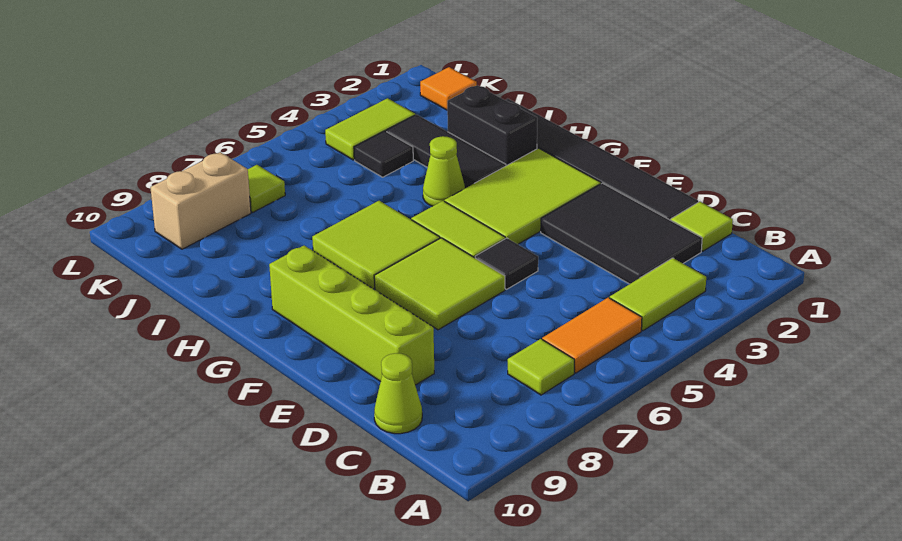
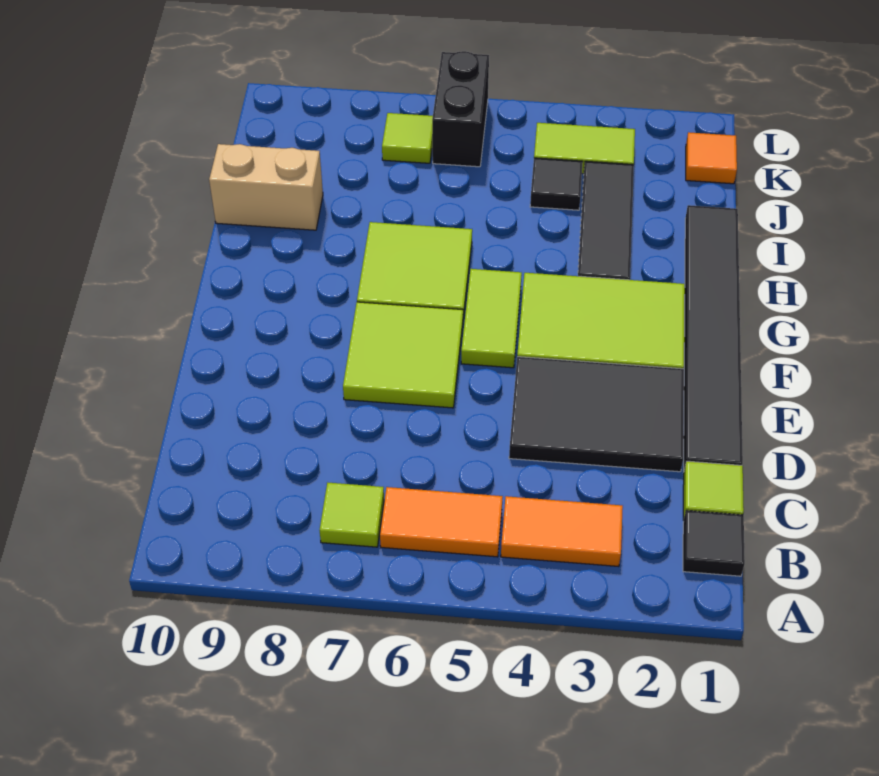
lime 1x2 tile [610,258,706,331] -> orange 1x2 tile [501,496,623,567]
black 2x3 tile [541,183,702,284] -> black 2x3 tile turned to [509,357,684,472]
lime 1x1 cone [374,353,422,434] -> none
lime 1x4 brick [269,246,434,385] -> none
black 1x1 tile [475,238,538,289] -> black 1x1 tile moved to [683,510,745,576]
black 1x2 brick [447,85,537,166] -> black 1x2 brick moved to [432,51,489,167]
lime 1x1 cone [423,136,465,206] -> none
tan 1x2 brick [150,152,251,249] -> tan 1x2 brick moved to [209,144,323,230]

